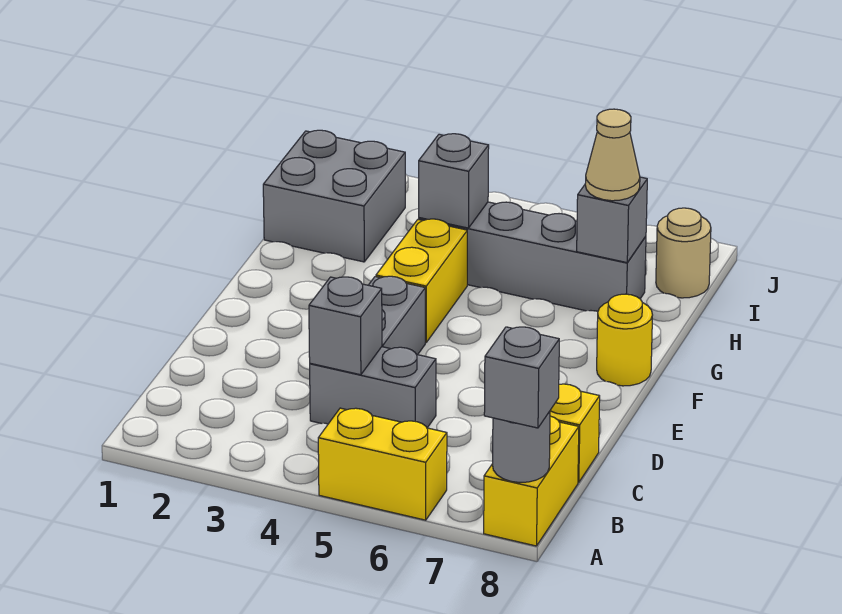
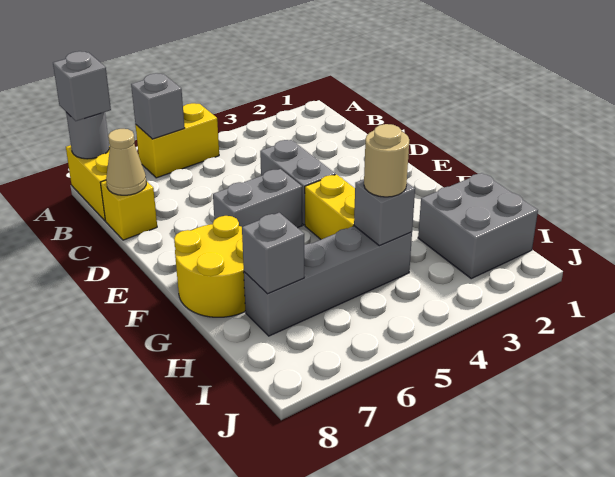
grey 1x2 brick [310,347,436,428] -> grey 1x2 brick moved to [213,169,302,228]
grey 1x1 brick [309,277,382,375] -> grey 1x1 brick moved to [131,73,185,139]
yellow 1x1 round brick [597,294,652,386] -> yellow 2x2 round brick [174,216,245,317]
tan 1x1 cone [585,109,640,201] -> tan 1x1 cone moved to [106,129,146,195]
tan 1x1 round brick [656,208,711,298] -> tan 1x1 round brick moved to [364,124,409,197]

